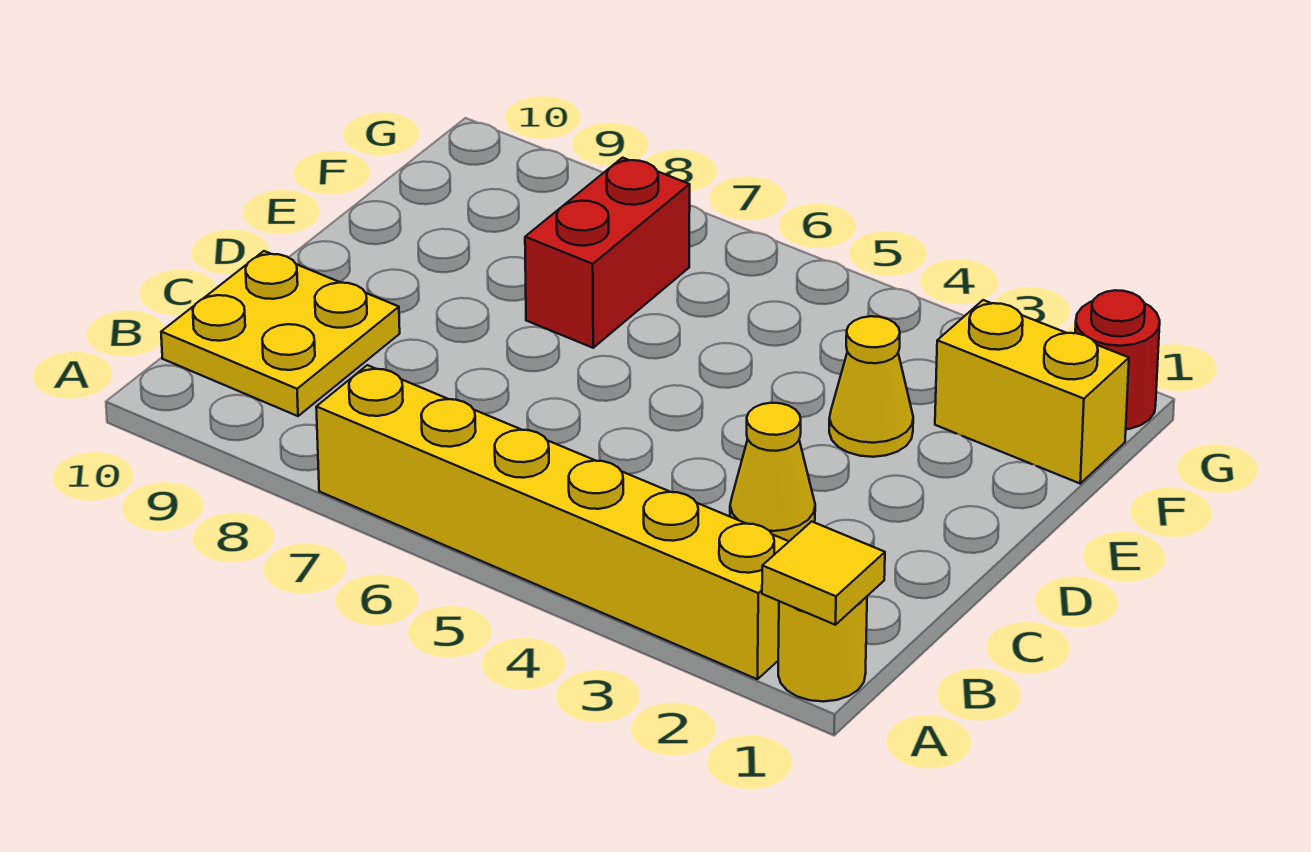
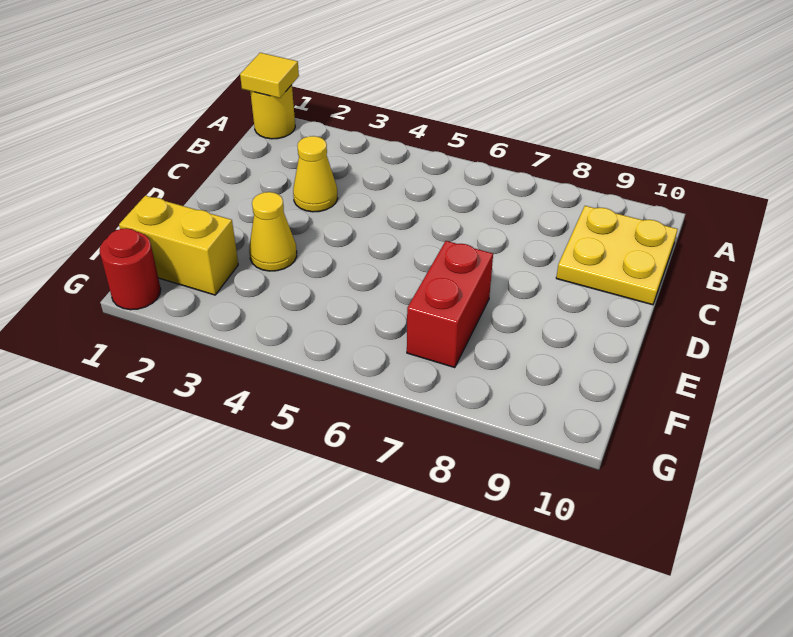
yellow 1x6 brick [316,365,789,679] -> none

